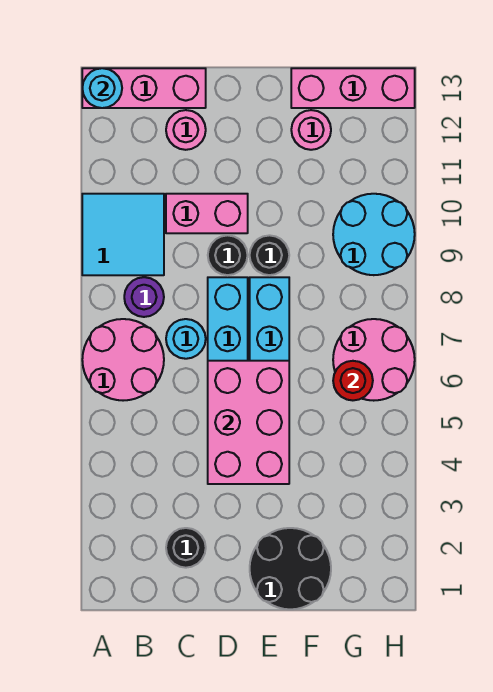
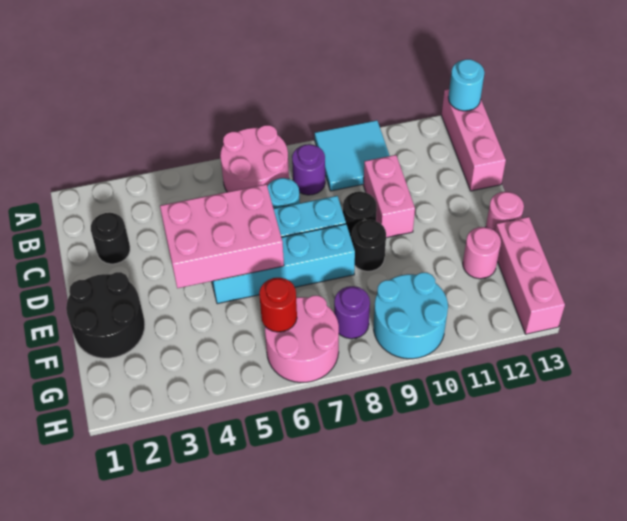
pink 1x1 round brick [166,110,206,150] -> pink 1x1 round brick moved to [486,192,524,231]
none -> purple 1x1 round brick [334,286,370,339]

